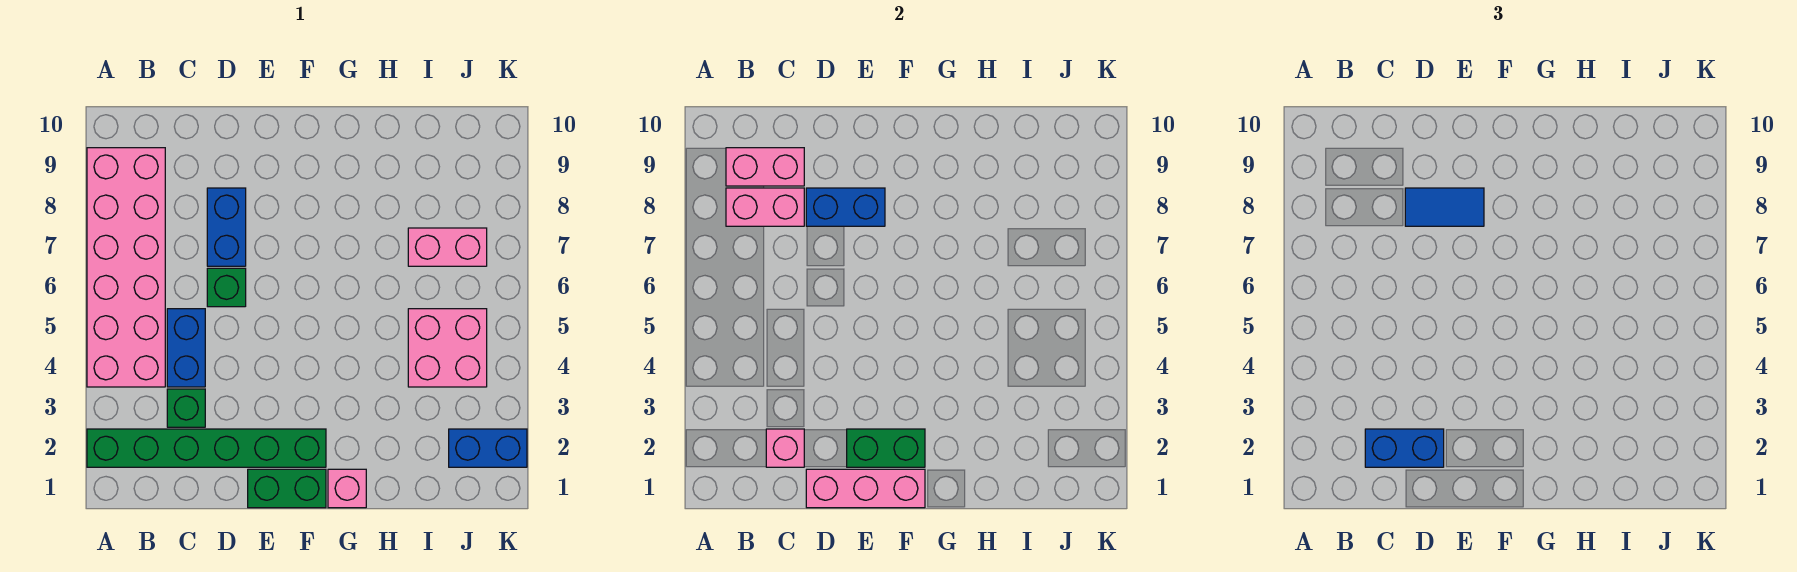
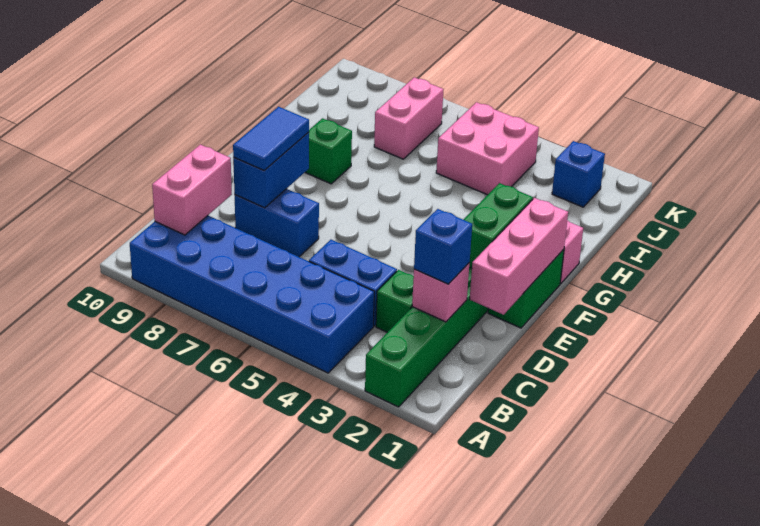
pink 2x6 brick [87,148,165,387] -> blue 2x6 brick [130,216,374,373]
pink 1x2 brick [726,188,804,226] -> none
blue 1x2 brick [1365,429,1444,467] -> blue 1x1 brick [414,209,472,284]
green 1x1 brick [207,268,246,307] -> green 1x1 brick moved to [305,118,352,184]
blue 1x2 brick [449,429,527,467] -> blue 1x1 brick [552,141,605,207]

